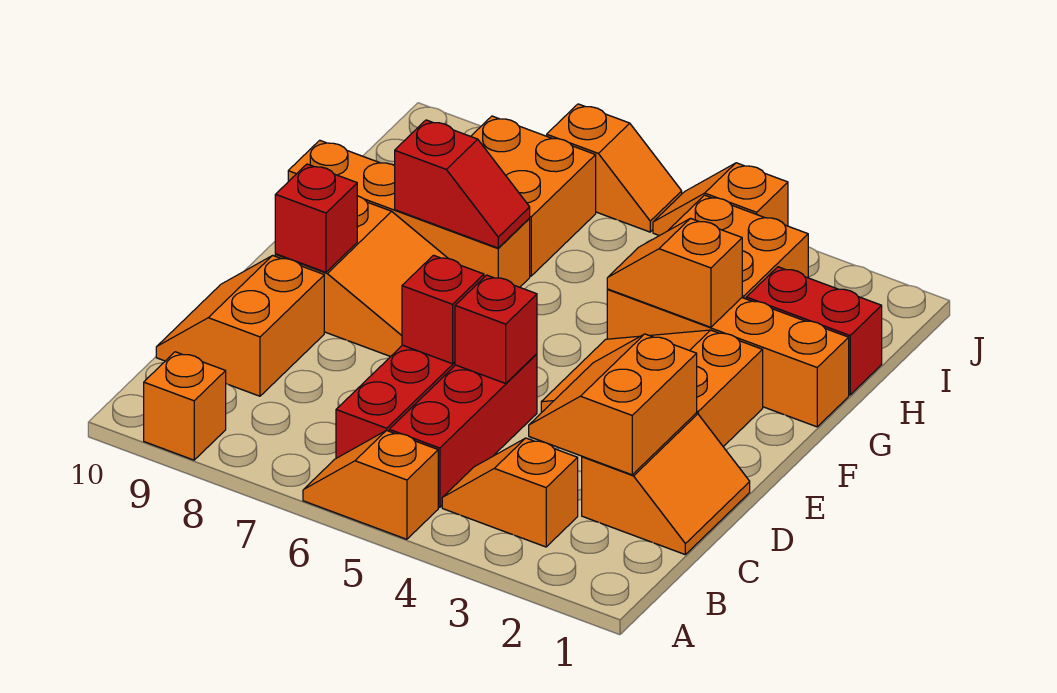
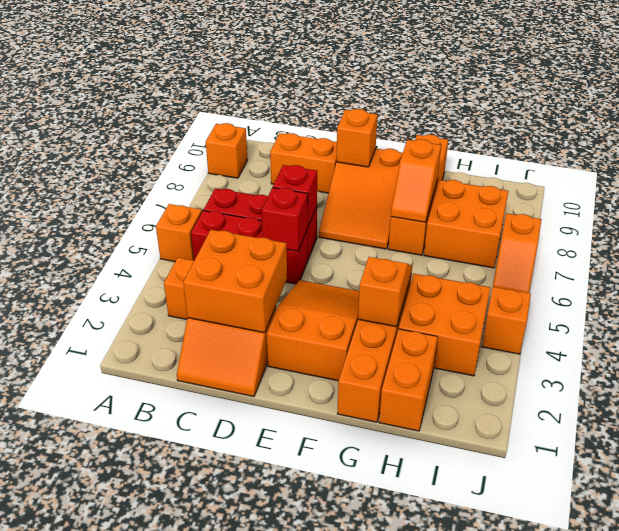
orange 2x2 slope [529,334,697,475] -> orange 2x2 brick [183,230,287,333]
red 1x1 brick [275,164,357,272] -> orange 1x1 brick [337,109,377,167]
red 1x2 slope [395,120,530,248] -> orange 1x2 slope [391,139,441,222]
red 1x2 brick [746,267,882,395] -> orange 1x2 brick [379,329,438,431]

